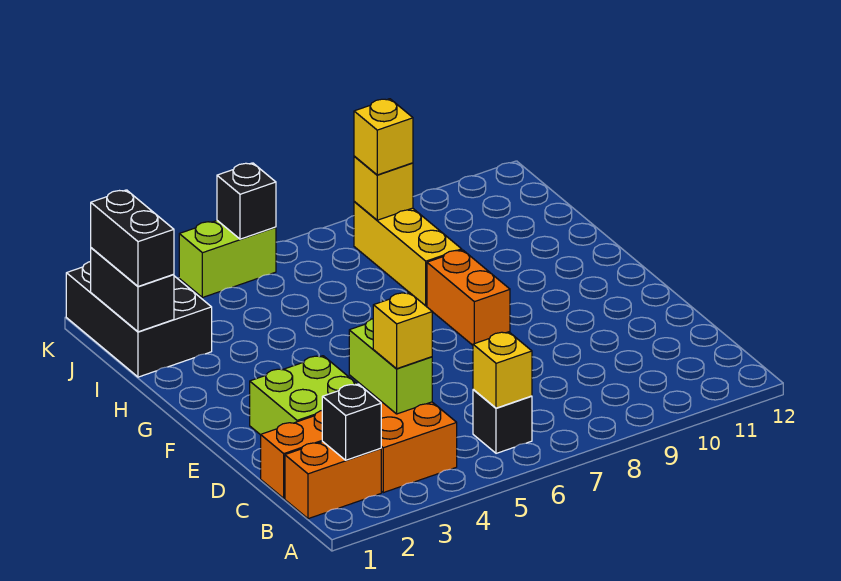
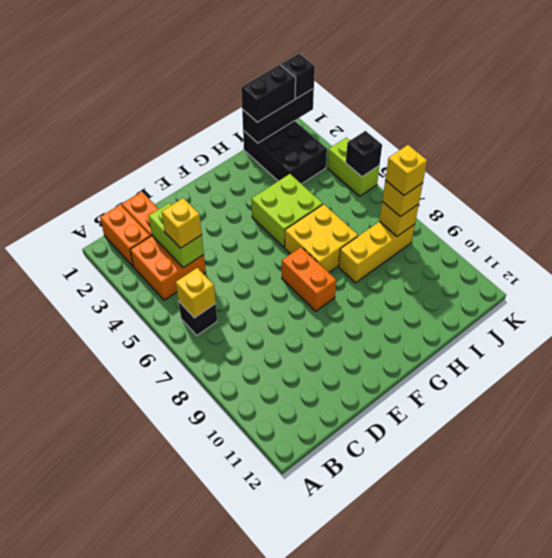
black 1x1 brick [322,384,381,460] -> black 1x1 brick moved to [281,54,315,99]
lime 1x2 brick [349,319,432,414] -> lime 1x2 brick turned to [149,203,204,268]
lime 2x2 brick [250,356,357,435] -> lime 2x2 brick moved to [251,174,323,247]
orange 1x2 brick [427,250,510,345] -> orange 1x2 brick turned to [282,247,336,311]
none -> yellow 2x2 brick [285,204,358,272]
black 2x3 brick [66,262,212,377] -> black 2x3 brick turned to [243,121,327,184]
black 1x2 brick [91,248,174,332] -> black 1x3 brick [242,88,314,143]
none -> yellow 1x1 brick [385,145,427,195]

